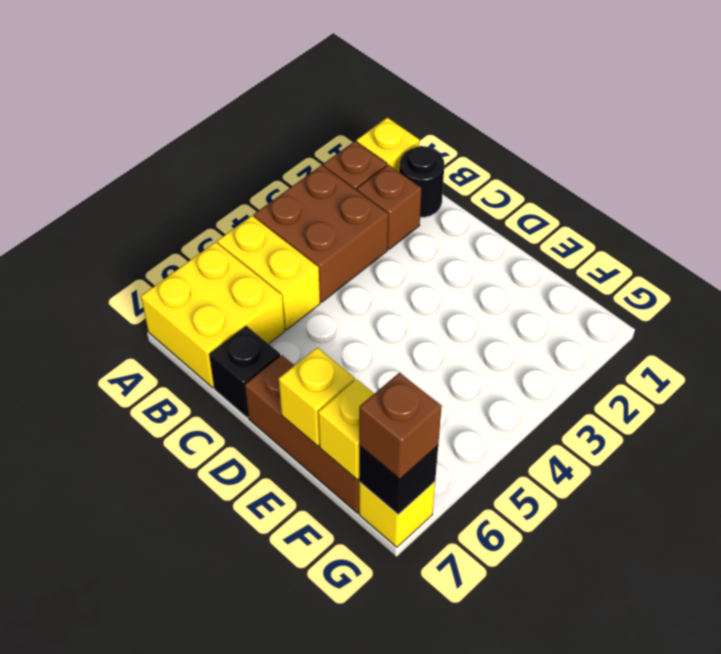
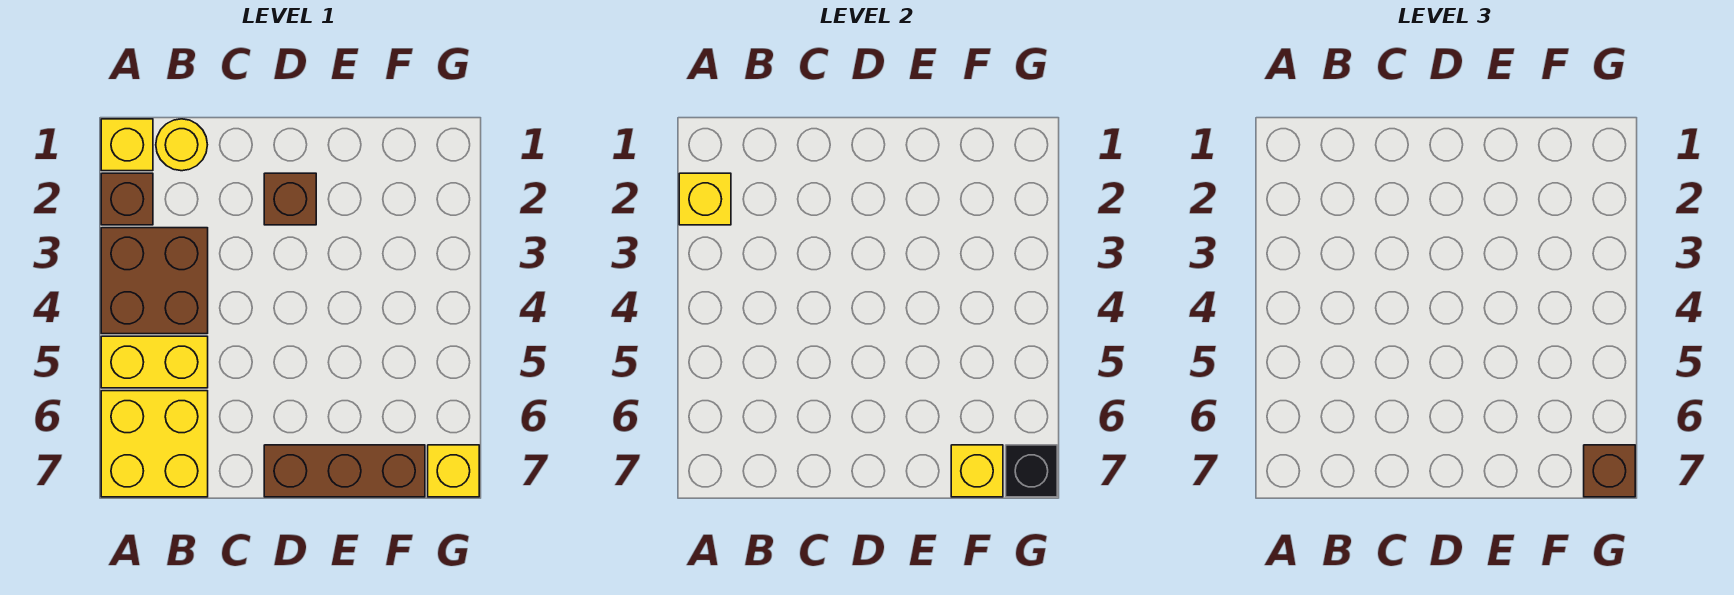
black 1x1 round brick [399,146,444,217] -> yellow 1x1 round brick [156,119,207,171]
brown 1x1 brick [357,165,422,249] -> brown 1x1 brick moved to [264,173,316,225]
black 1x1 brick [209,326,280,418] -> none
yellow 1x1 brick [279,347,355,446] -> yellow 1x1 brick moved to [679,173,731,225]

